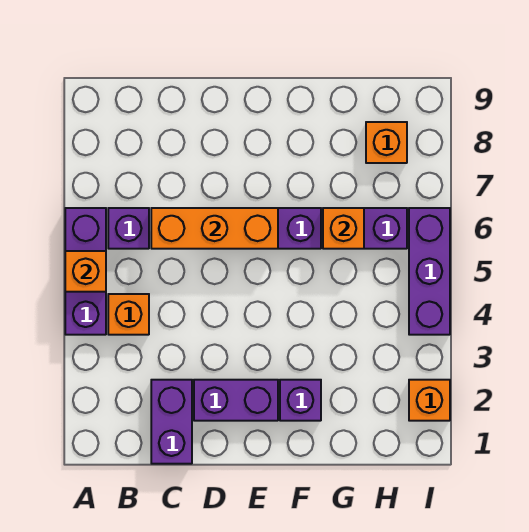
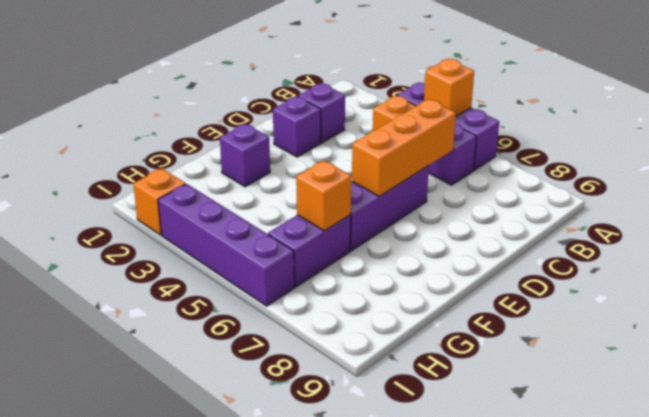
purple 1x2 brick [151,380,192,464] -> purple 1x1 brick [298,83,345,143]
purple 1x2 brick [194,380,278,421] -> purple 1x1 brick [273,96,321,157]
orange 1x1 brick [366,122,407,163] -> none
purple 1x3 brick [409,208,450,335] -> purple 1x4 brick [158,184,295,306]

